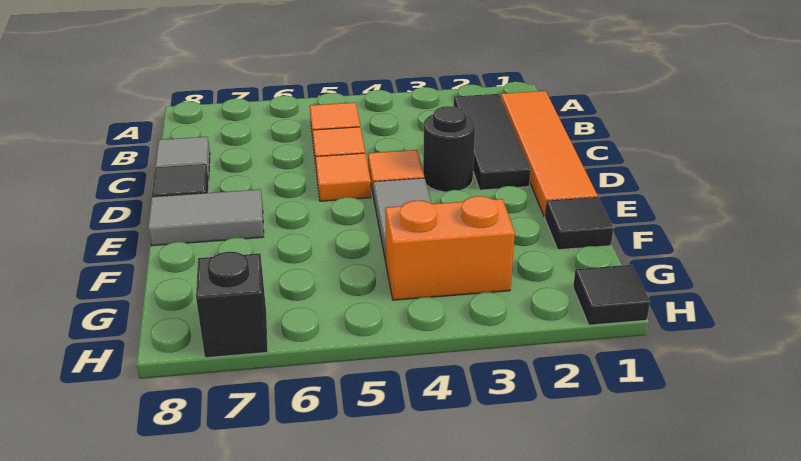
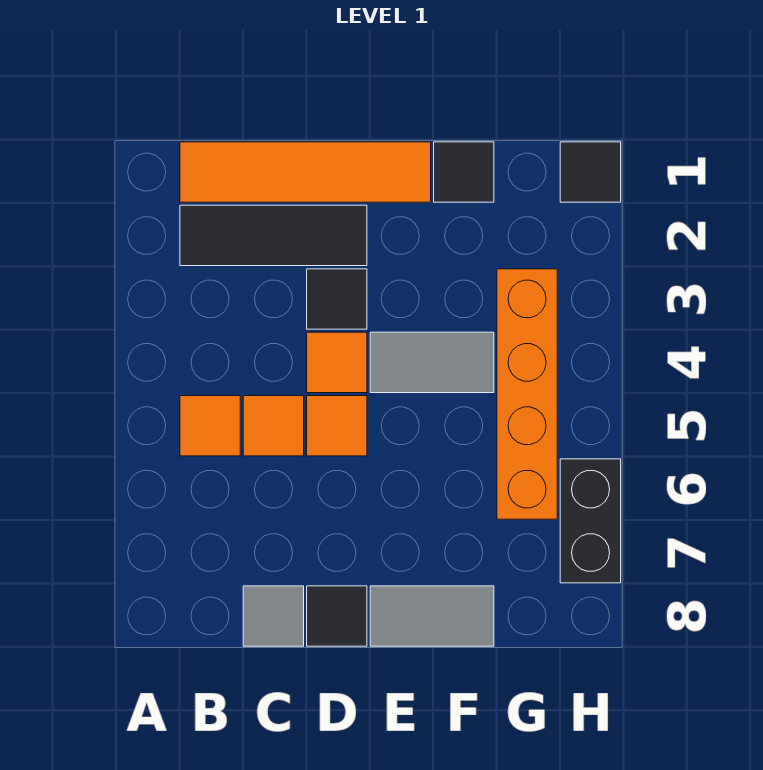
black 1x1 round brick [423,106,475,192] -> black 1x1 tile [307,269,367,329]
grey 1x2 tile [148,189,264,246] -> grey 1x2 tile turned to [370,586,494,646]
orange 1x2 brick [385,196,515,300] -> orange 1x4 brick [497,269,557,519]
black 1x1 brick [196,252,268,358] -> black 1x2 brick [560,459,621,583]

